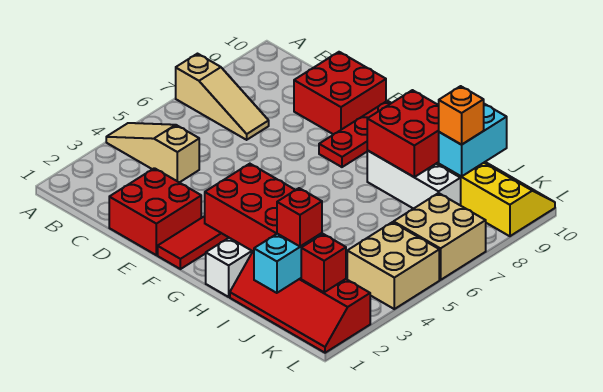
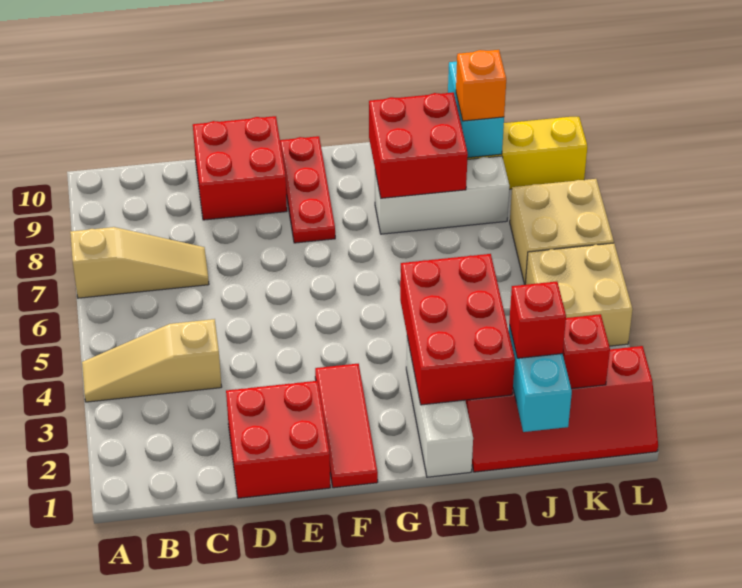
red 2x3 brick [205,164,295,252] -> red 2x3 brick turned to [400,254,515,405]

